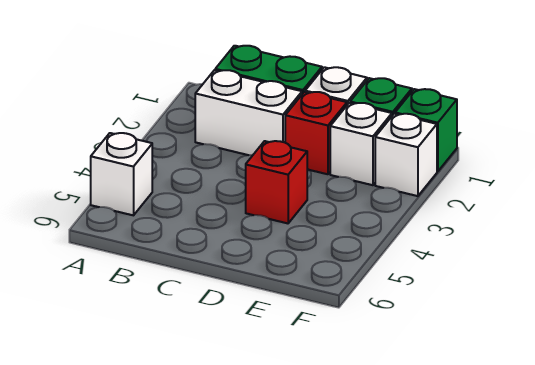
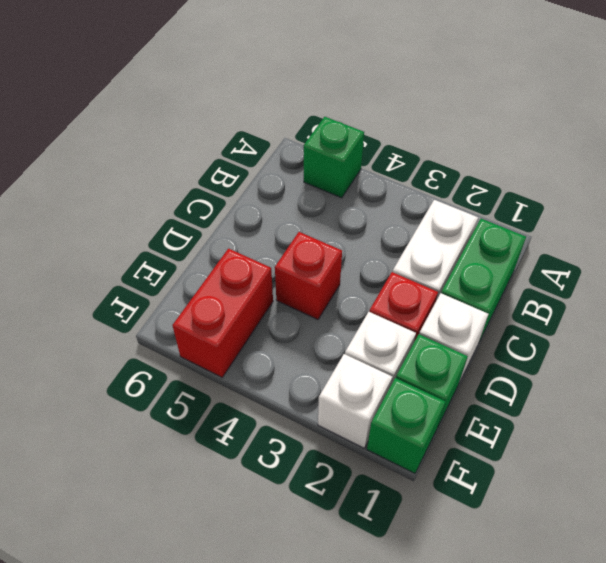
white 1x1 brick [91,133,152,215] -> green 1x1 brick [304,117,364,198]
none -> red 1x2 brick [172,249,273,377]

